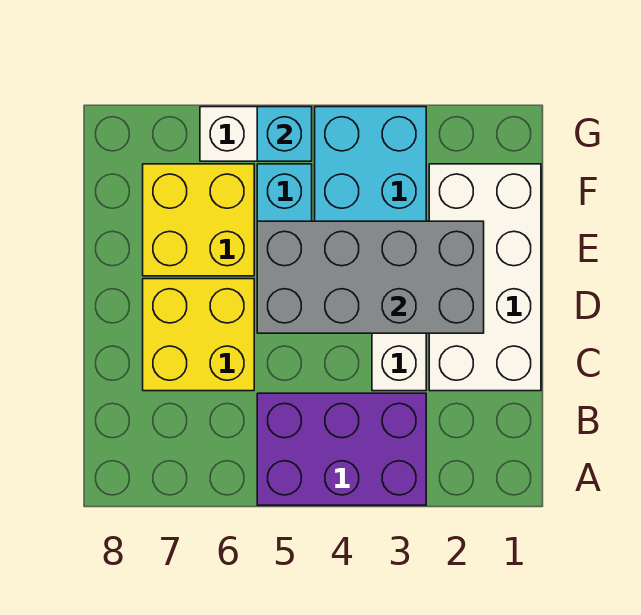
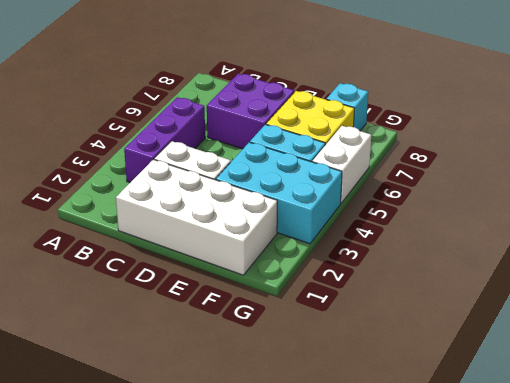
purple 2x3 brick [257,393,426,505] -> purple 1x3 brick [124,97,205,182]
yellow 2x2 brick [143,279,254,391] -> purple 2x2 brick [207,74,294,149]
grey 2x4 brick [257,221,484,333] -> none
cyan 1x1 brick [257,107,312,161] -> cyan 1x1 brick moved to [326,83,368,131]

